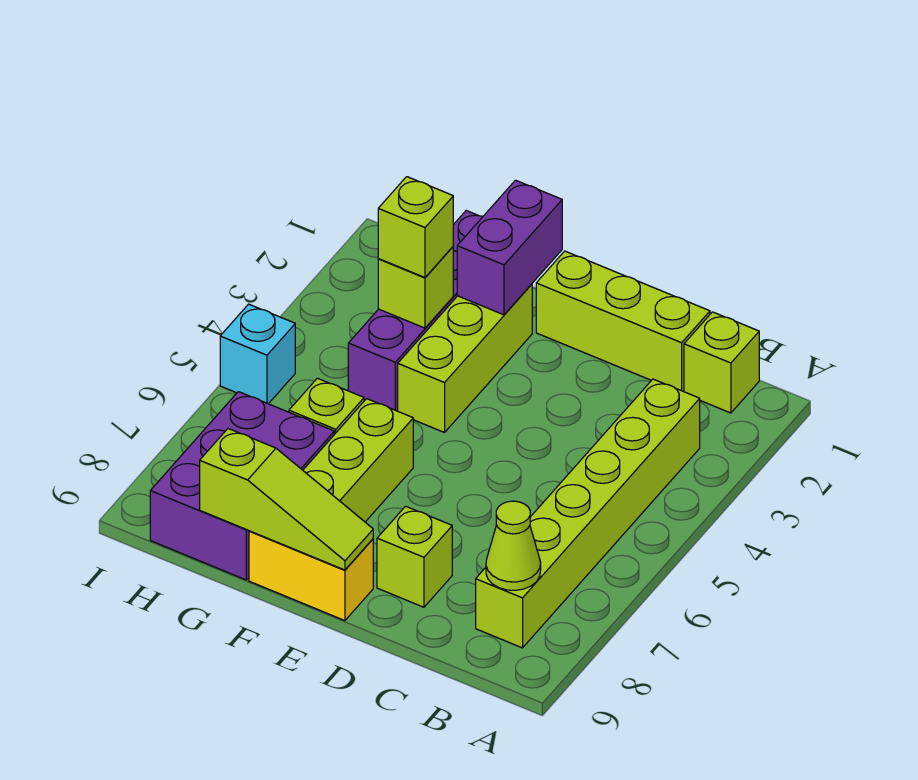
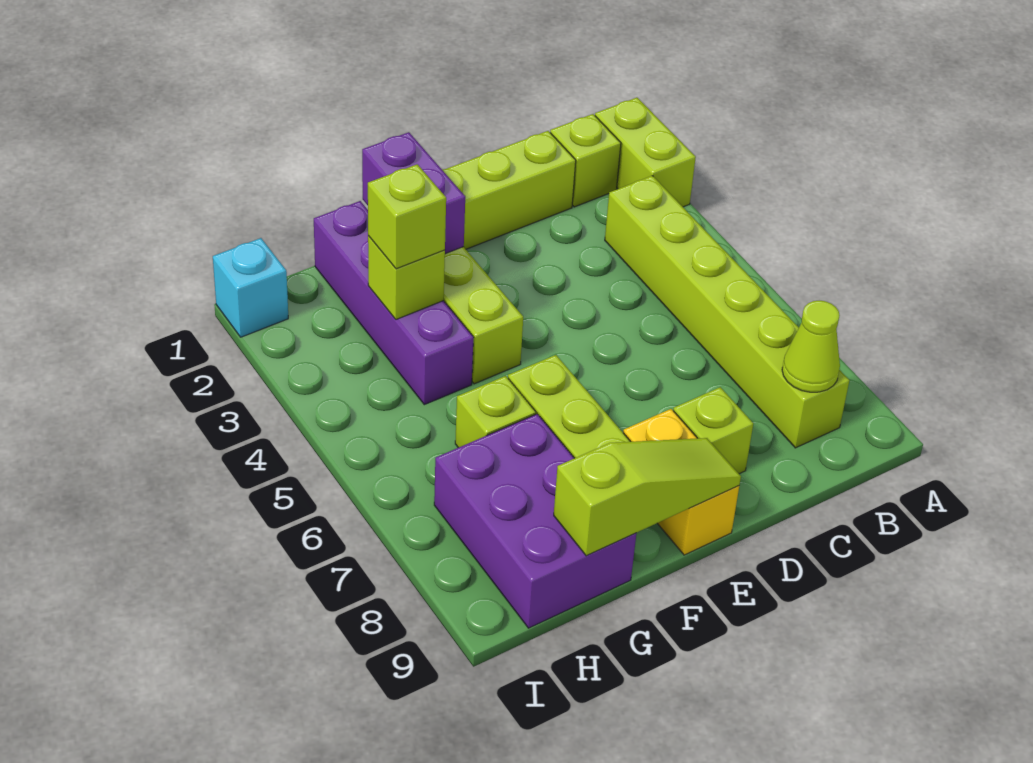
none -> lime 1x2 brick [595,98,696,207]
yellow 1x2 brick [249,531,373,621] -> yellow 1x2 brick turned to [623,409,739,555]
cyan 1x1 brick [220,304,295,404] -> cyan 1x1 brick moved to [213,238,288,337]

